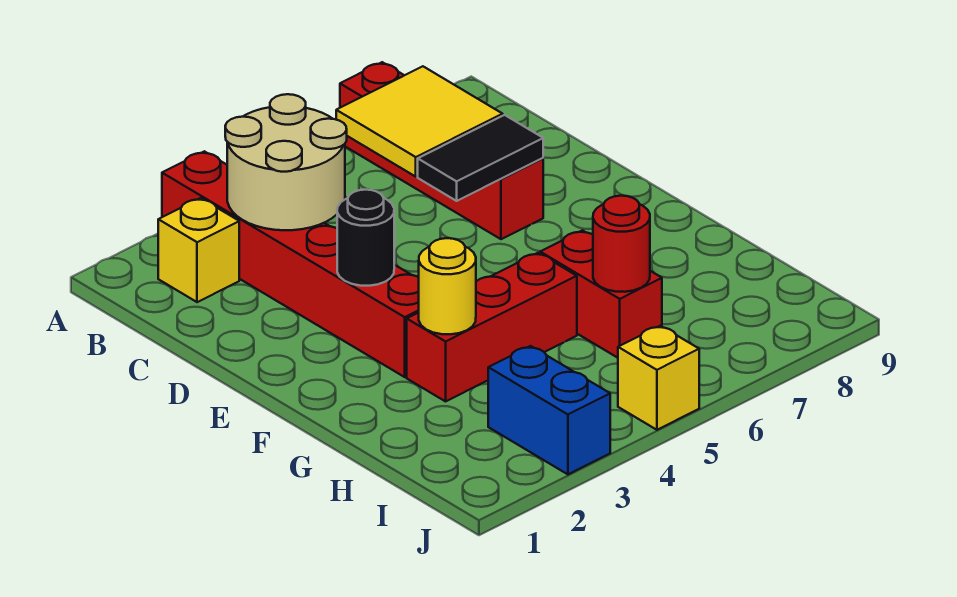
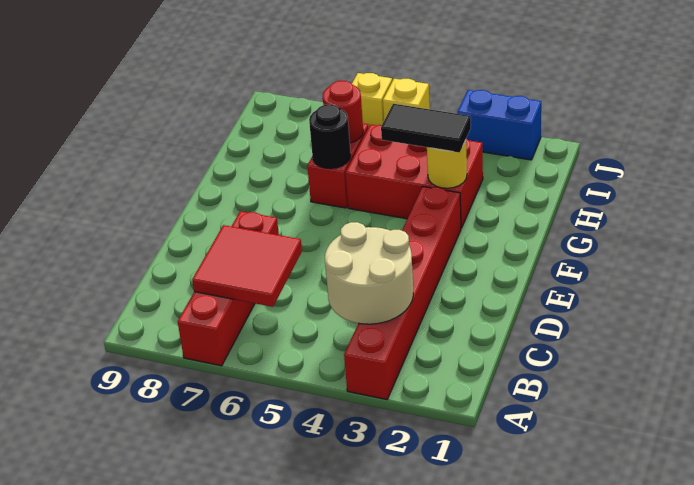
yellow 1x1 brick [158,198,239,302] -> yellow 1x1 brick moved to [352,73,392,127]
yellow 2x2 tile [336,66,503,176] -> red 2x2 tile [192,225,302,307]
black 1x2 tile [418,115,543,201] -> black 1x2 tile moved to [381,104,471,153]
black 1x1 round brick [337,190,394,286] -> black 1x1 round brick moved to [309,105,351,169]
red 1x3 brick [407,253,577,401] -> red 2x3 brick [345,125,483,228]
blue 1x2 brick [488,346,610,474] -> blue 1x2 brick turned to [457,90,541,160]

